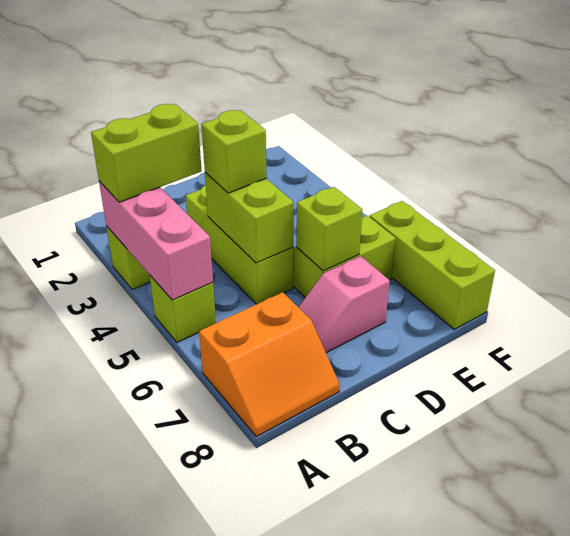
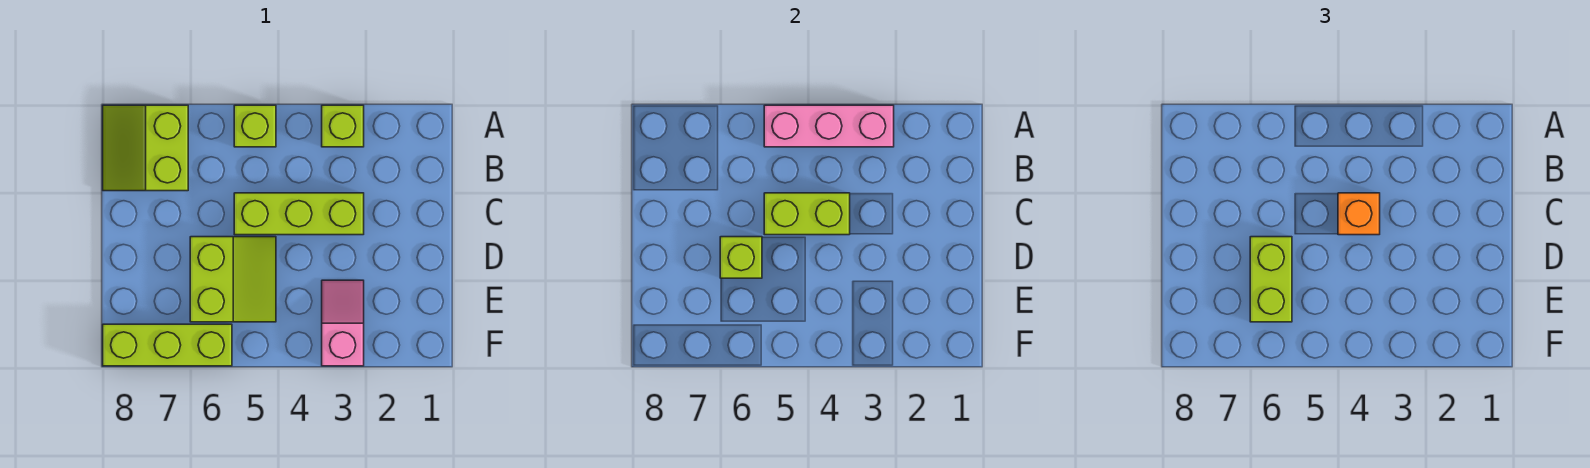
lime 1x2 brick [91,104,202,202] -> lime 1x2 brick moved to [1250,237,1292,322]
orange 2x2 slope [199,292,340,437] -> lime 2x2 slope [103,105,188,191]
lime 1x1 brick [201,110,267,193] -> orange 1x1 brick [1338,193,1380,235]
pink 1x2 slope [299,256,390,353] -> pink 1x2 slope moved to [322,280,364,366]

